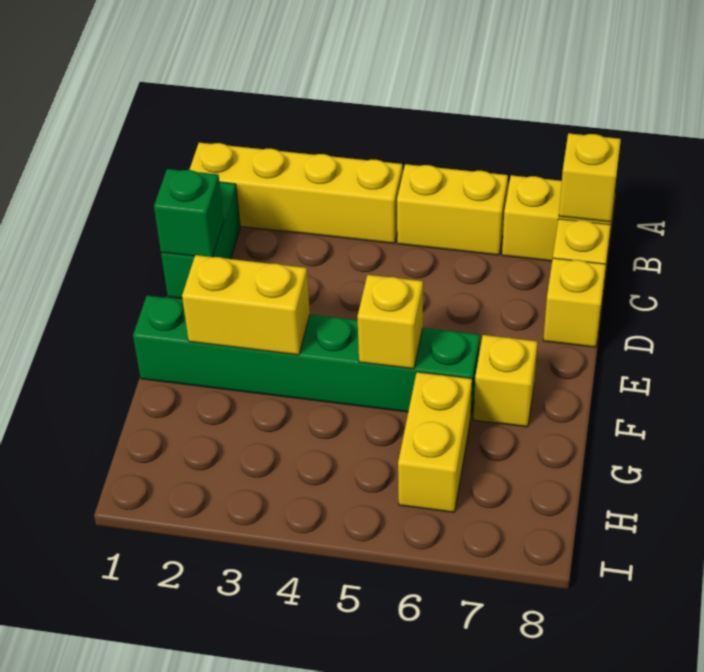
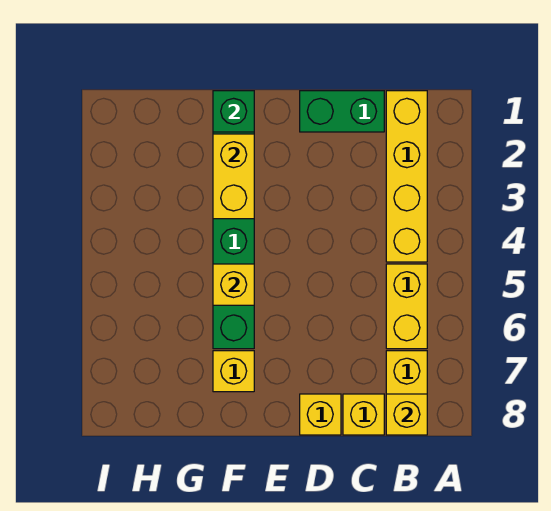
green 1x1 brick [154,169,224,257] -> green 1x1 brick moved to [213,91,254,132]
yellow 1x2 brick [398,372,472,512] -> none

